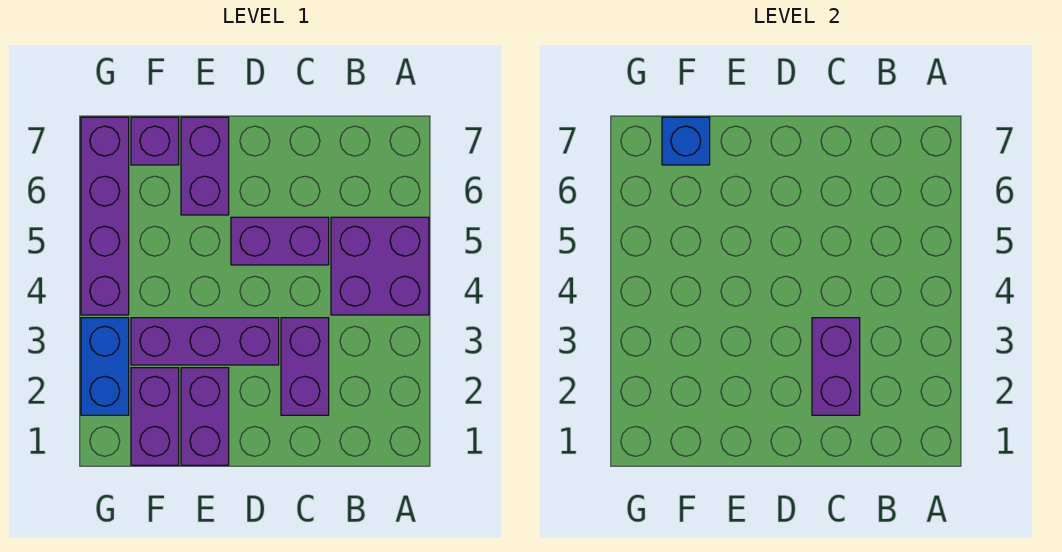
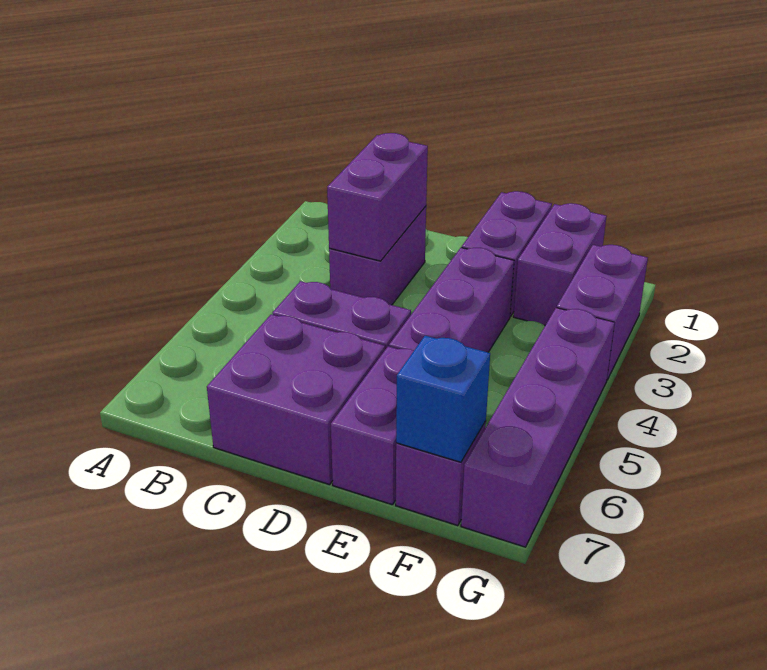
purple 2x2 brick [331,217,429,315] -> purple 2x2 brick moved to [207,314,385,485]
purple 1x3 brick [131,318,279,365] -> purple 1x3 brick turned to [389,248,514,352]
blue 1x2 brick [81,318,129,415] -> purple 1x2 brick [557,245,648,380]

